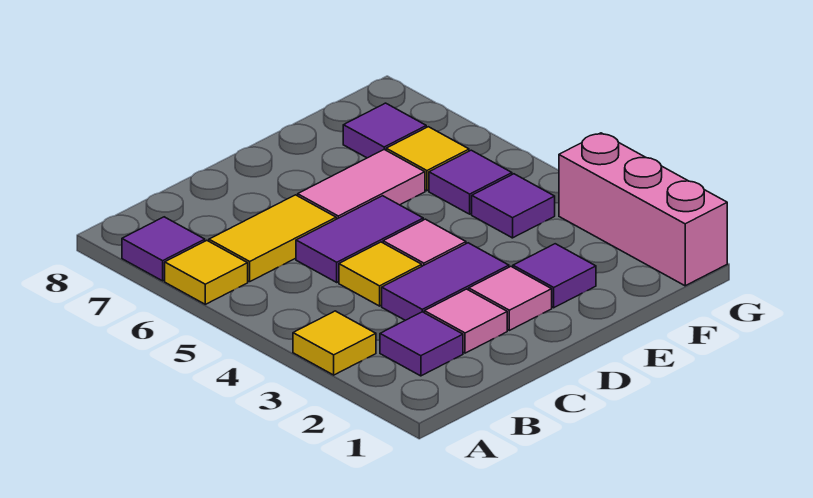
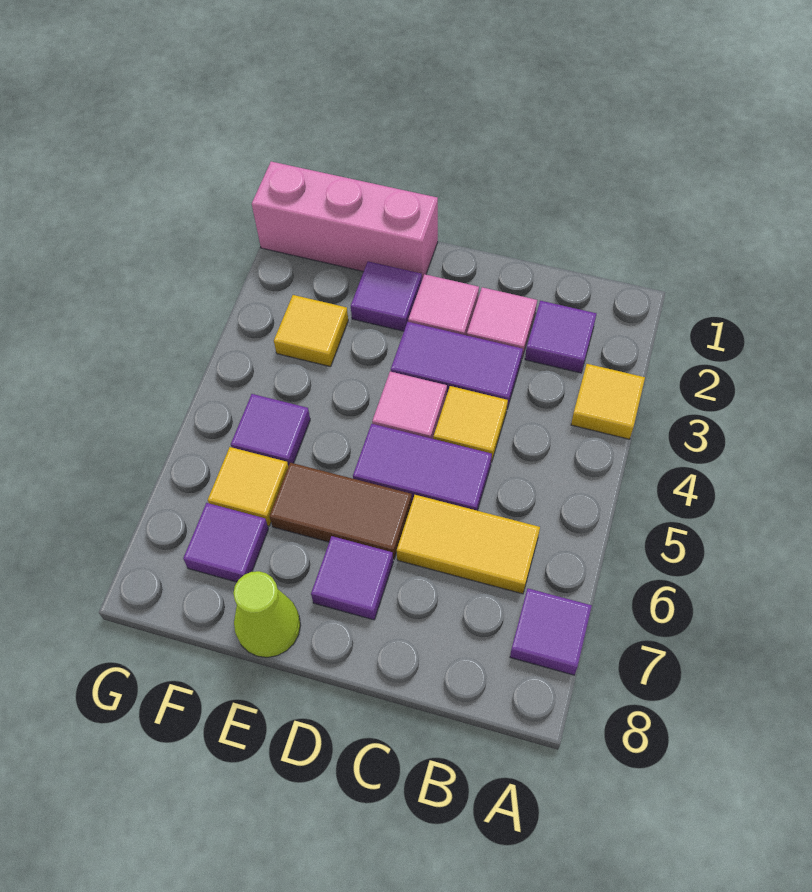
yellow 1x1 tile [165,240,248,304] -> yellow 1x1 tile moved to [274,295,348,367]
pink 1x2 tile [298,150,425,219] -> brown 1x2 tile [270,463,412,559]
none -> lime 1x1 cone [233,571,301,657]
purple 1x1 tile [472,174,555,238] -> purple 1x1 tile moved to [311,536,393,620]
pink 1x3 brick [559,133,727,286] -> pink 1x3 brick turned to [252,162,438,279]

